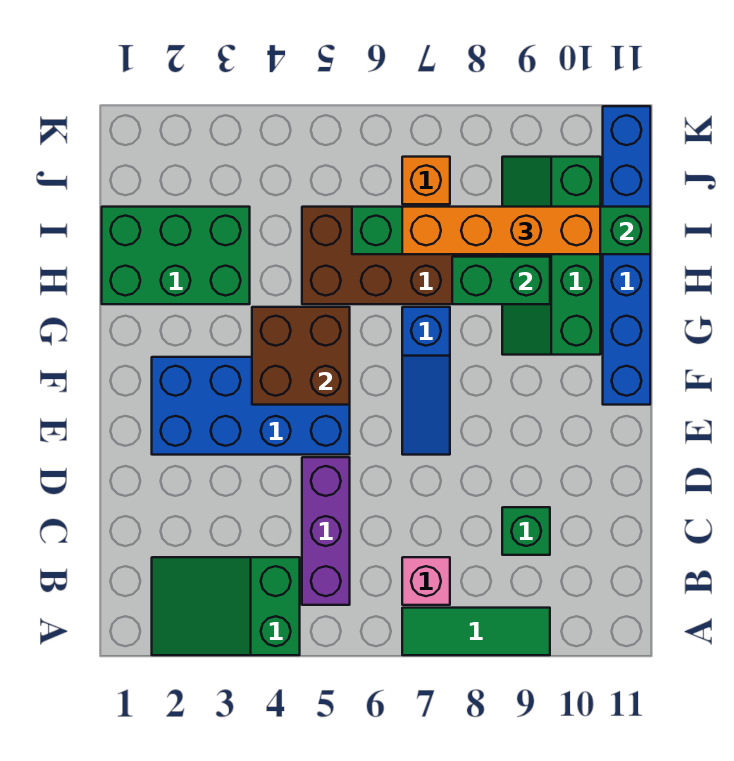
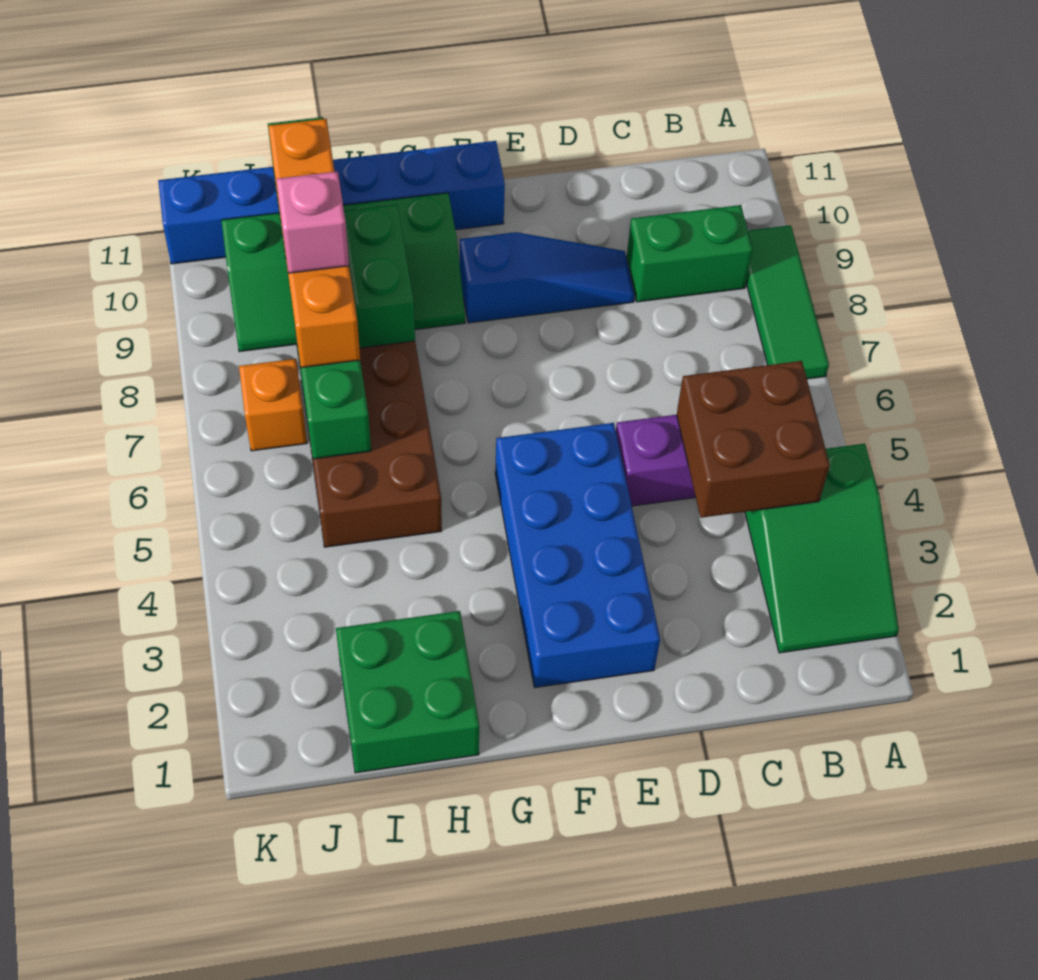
pink 1x1 brick [402,557,450,605] -> pink 1x1 brick moved to [276,171,349,273]
green 1x1 brick [502,507,550,555] -> green 1x2 brick [627,205,753,302]
blue 1x3 slope [402,307,450,455] -> blue 1x3 slope moved to [460,232,635,323]
brown 2x2 brick [252,307,350,405] -> brown 2x2 brick moved to [677,361,830,518]
green 2x3 brick [102,207,250,304] -> green 2x2 brick [336,611,479,773]

